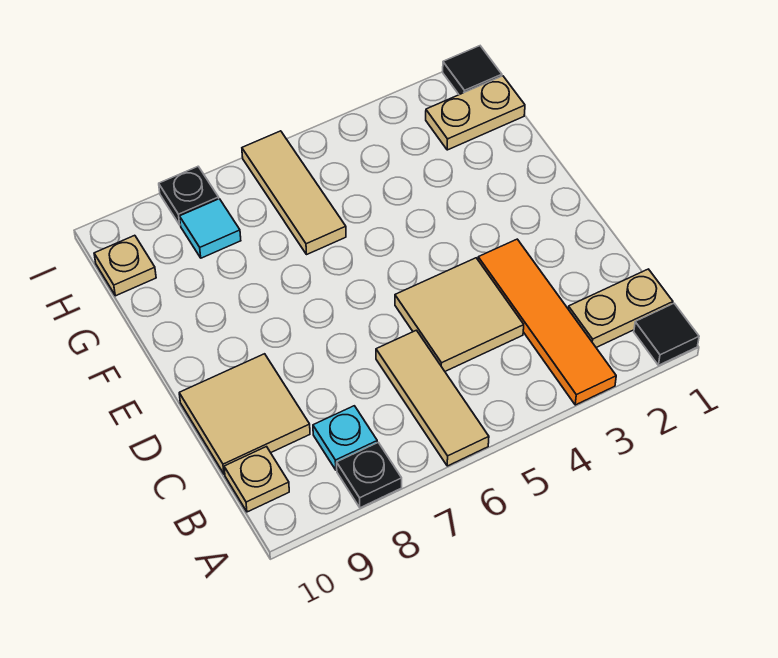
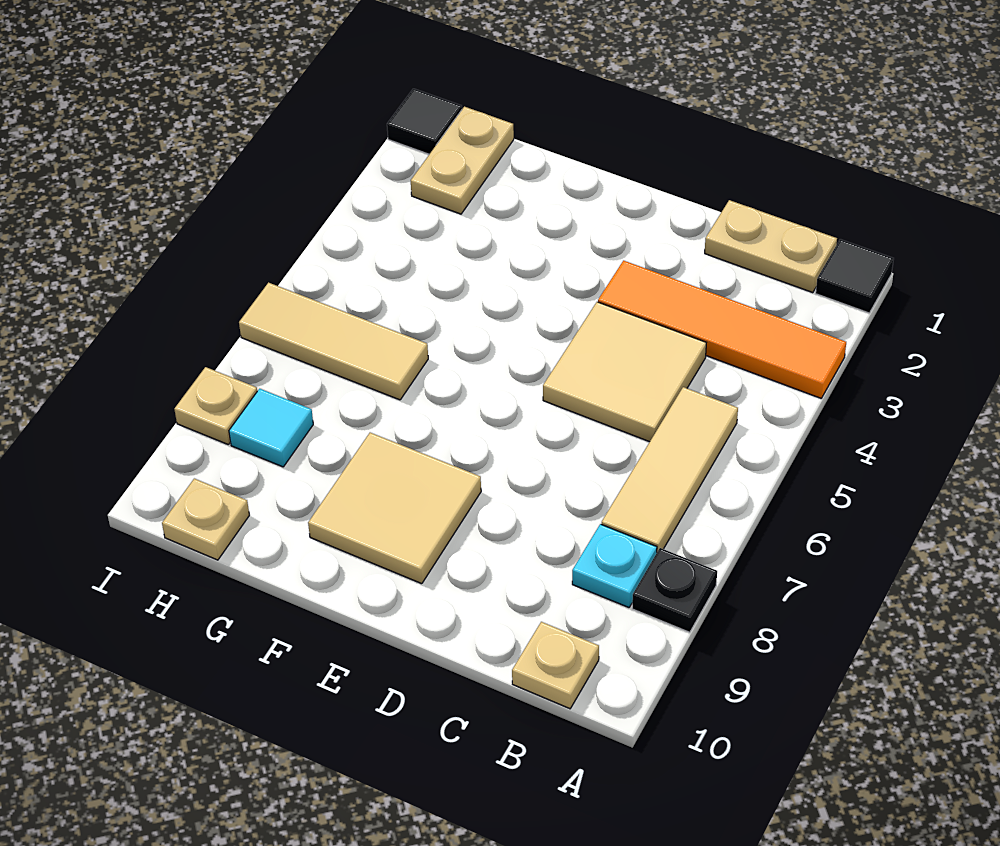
tan 1x3 tile [376,330,489,466] -> tan 1x3 tile turned to [601,387,738,552]
tan 1x2 plate [568,269,673,347] -> tan 1x2 plate turned to [705,200,837,293]
tan 2x2 tile [179,354,310,474] -> tan 2x2 tile moved to [308,433,481,584]
black 1x1 plate [159,167,219,225] -> tan 1x1 plate [174,367,257,444]

